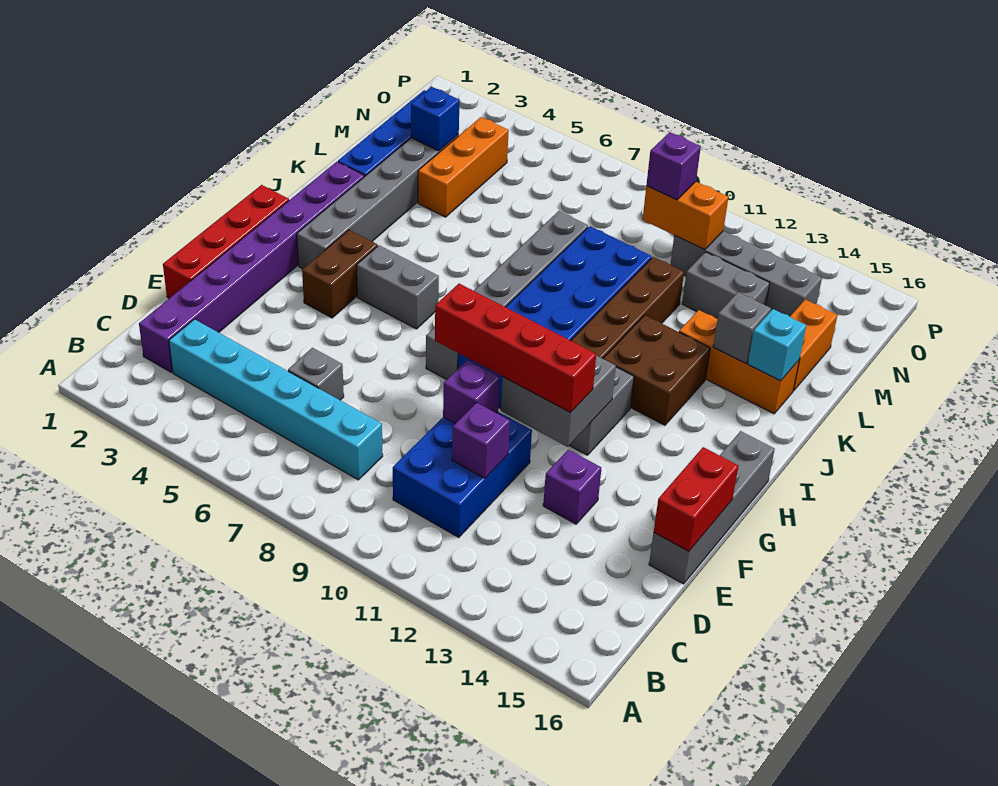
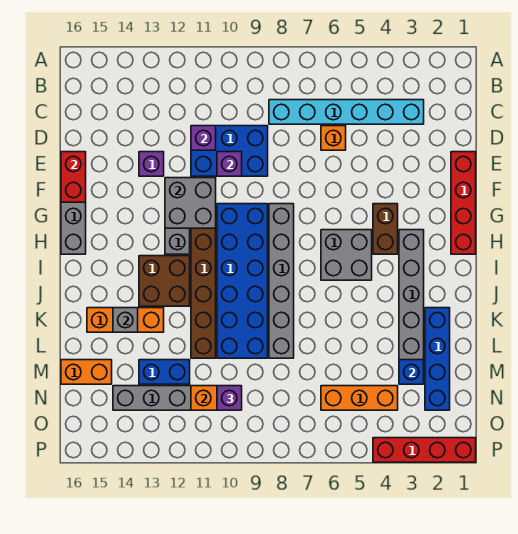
purple 1x8 brick [139,162,364,373] -> none
blue 2x3 brick [393,412,532,537] -> blue 2x3 brick turned to [191,126,268,176]
grey 1x1 brick [288,348,344,400] -> orange 1x1 brick [321,126,346,150]
red 1x4 brick [435,284,596,413] -> red 1x4 brick moved to [373,438,476,462]
grey 1x2 brick [357,245,439,329] -> grey 2x2 brick [321,230,372,280]
cyan 1x1 brick [748,309,806,381] -> none
orange 1x3 brick [418,117,509,217] -> orange 1x3 brick turned to [321,386,398,410]
orange 1x2 brick [790,300,837,391] -> orange 1x2 brick turned to [61,360,112,384]
grey 1x2 brick [682,252,770,319] -> blue 1x2 brick [139,360,190,384]

